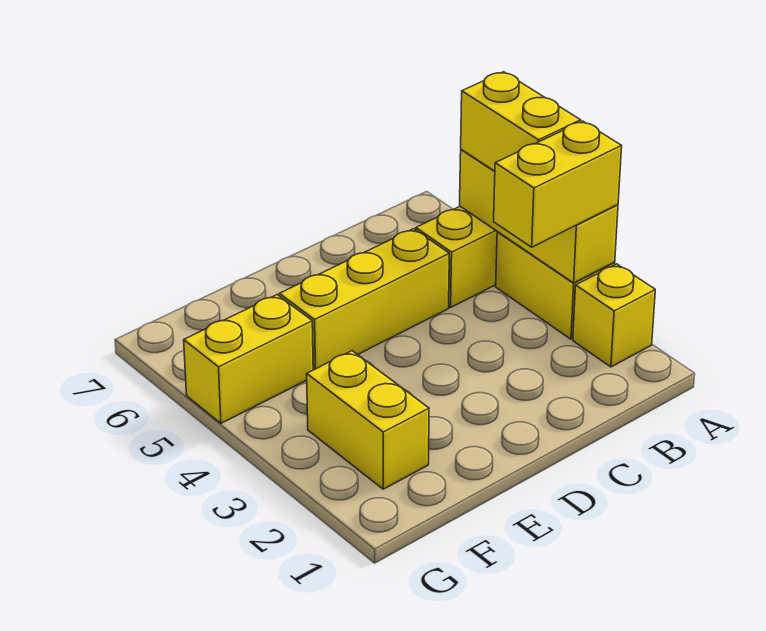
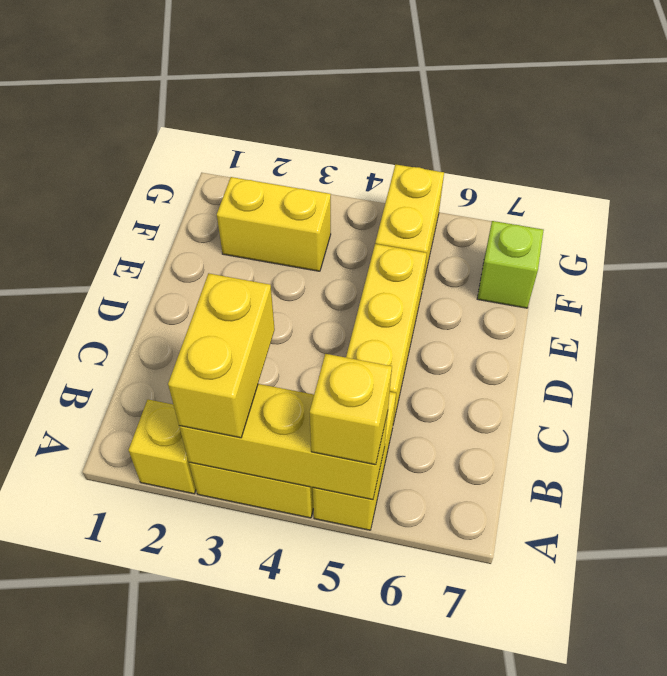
yellow 1x2 brick [461,72,581,171] -> yellow 1x1 brick [310,354,392,465]
none -> lime 1x1 brick [477,221,544,308]

